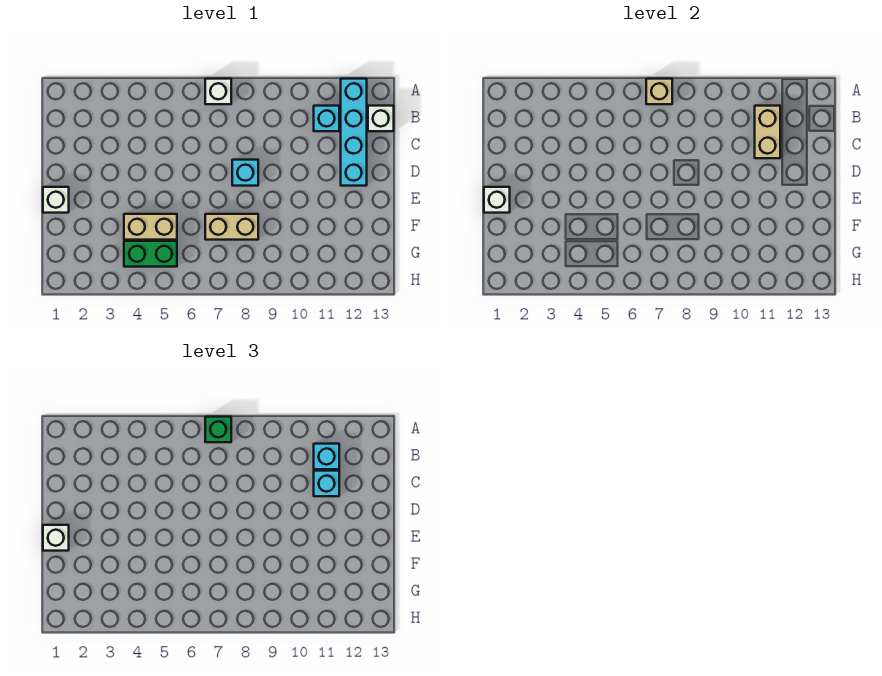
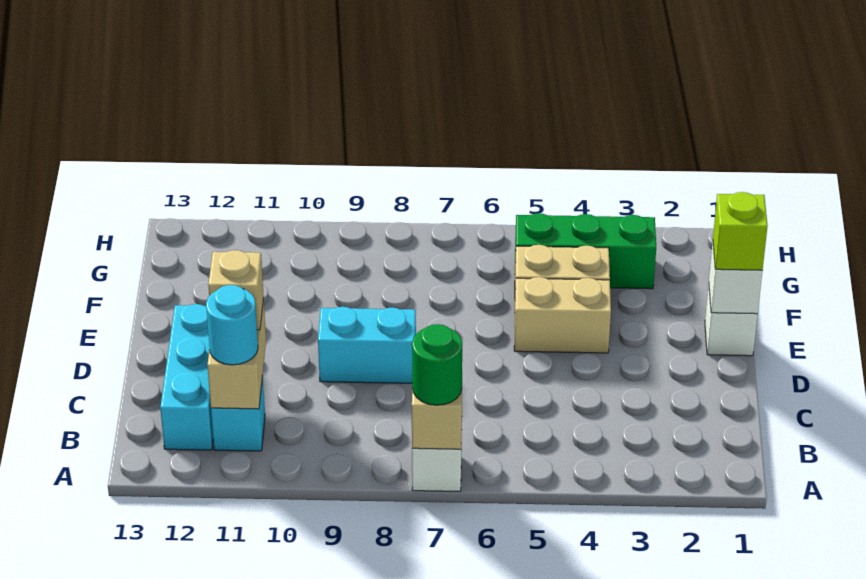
green 1x1 brick [205,417,231,442] -> green 1x1 round brick [412,324,462,405]
cyan 1x4 brick [341,79,367,186] -> cyan 1x3 brick [160,304,213,450]
cyan 1x1 brick [314,444,339,469] -> cyan 1x1 round brick [206,285,258,365]
white 1x1 brick [368,106,394,131] -> none
cyan 1x1 brick [314,471,339,496] -> tan 1x1 brick [208,250,264,330]
cyan 1x1 brick [232,160,258,186] -> cyan 1x2 brick [318,307,416,383]
white 1x1 brick [43,525,69,551] -> lime 1x1 brick [713,192,768,270]
tan 1x2 brick [205,214,258,240] -> tan 1x2 brick moved to [514,277,611,353]
green 1x2 brick [124,241,177,267] -> green 1x3 brick [515,213,656,289]

